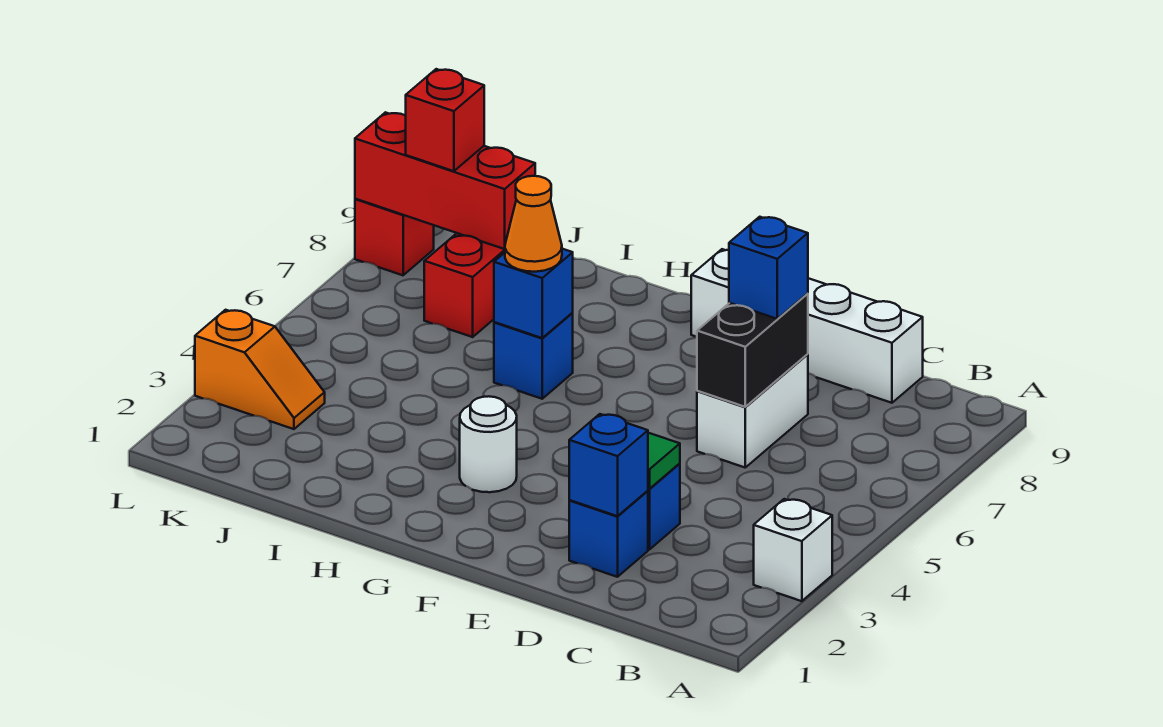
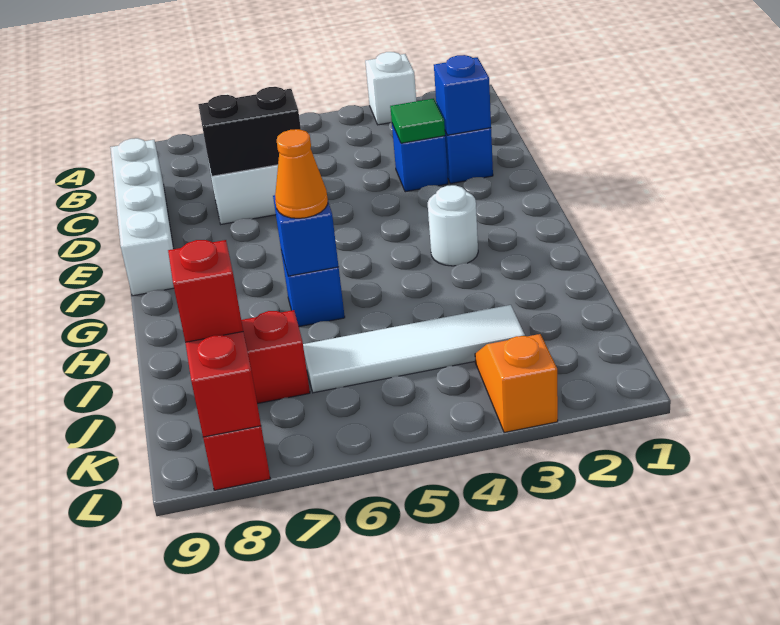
blue 1x1 brick [729,217,808,319] -> none
none -> white 1x4 tile [303,305,525,393]

